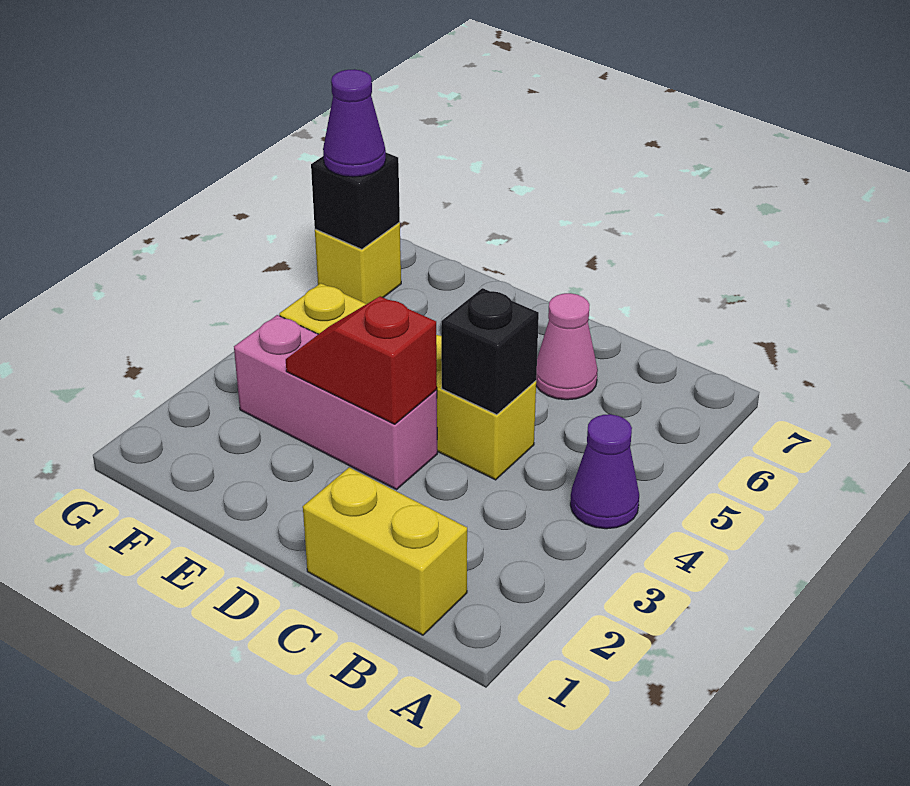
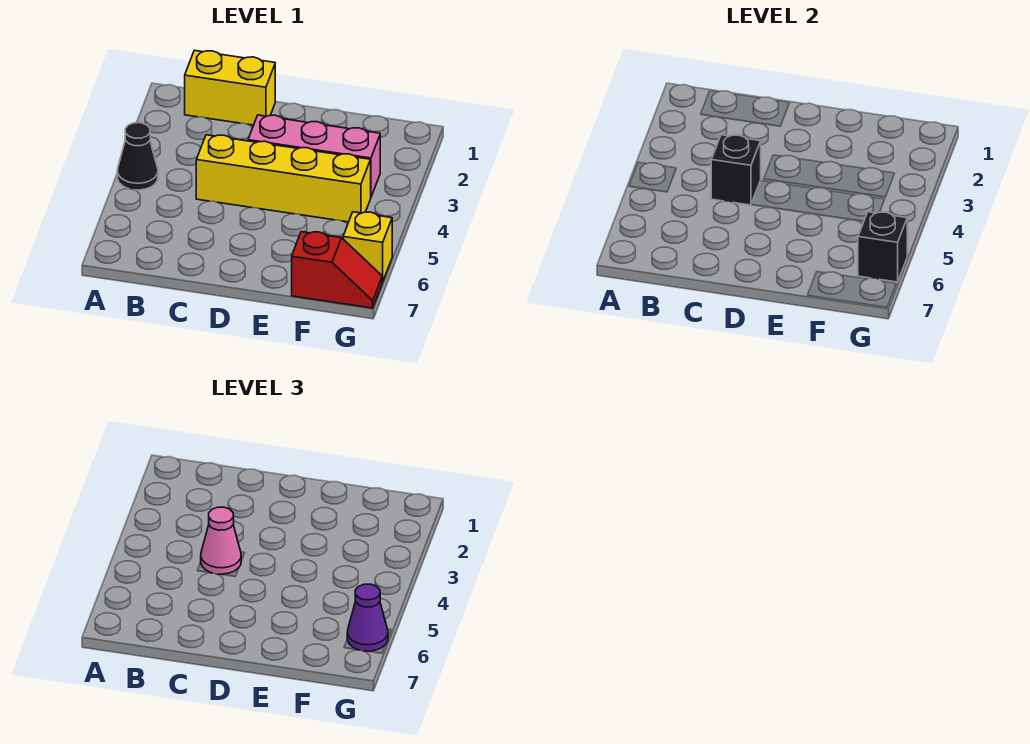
purple 1x1 cone [570,414,639,529] -> black 1x1 cone [117,123,158,190]
pink 1x1 cone [536,293,598,400] -> pink 1x1 cone moved to [201,507,241,574]
red 1x2 slope [286,296,437,424] -> red 1x2 slope moved to [292,232,382,308]

